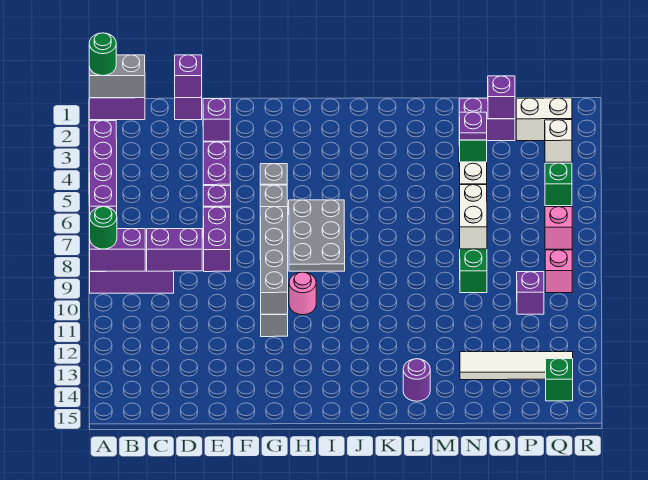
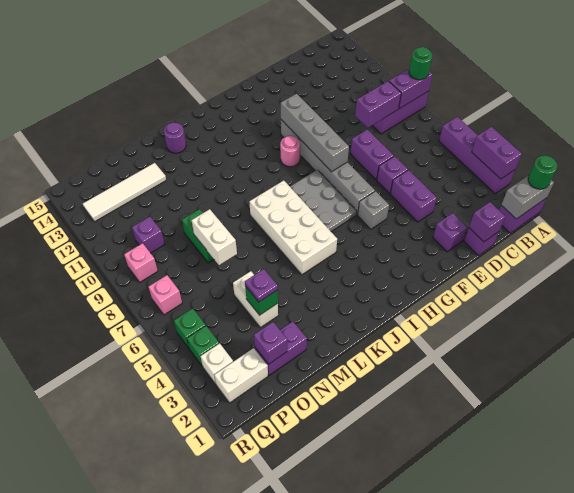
none -> purple 1x2 brick [472,127,522,179]
none -> white 2x4 brick [249,180,337,275]
green 1x1 brick [546,359,573,401] -> green 1x1 brick moved to [187,326,219,366]

